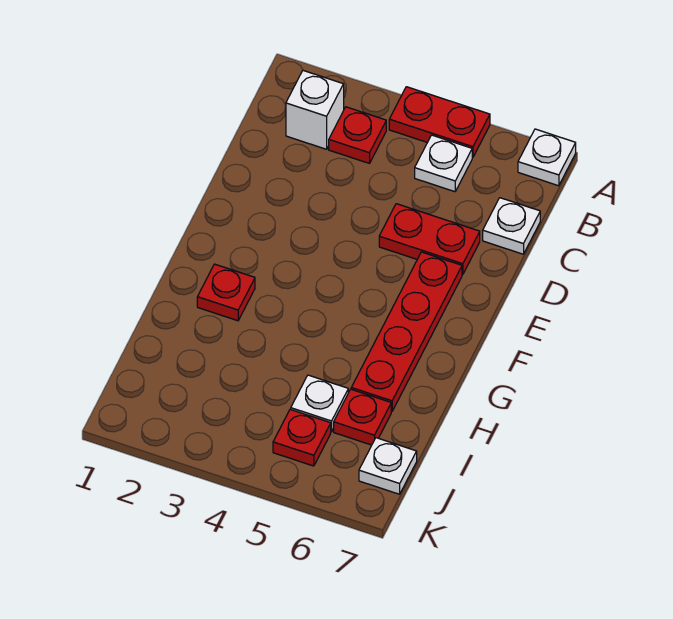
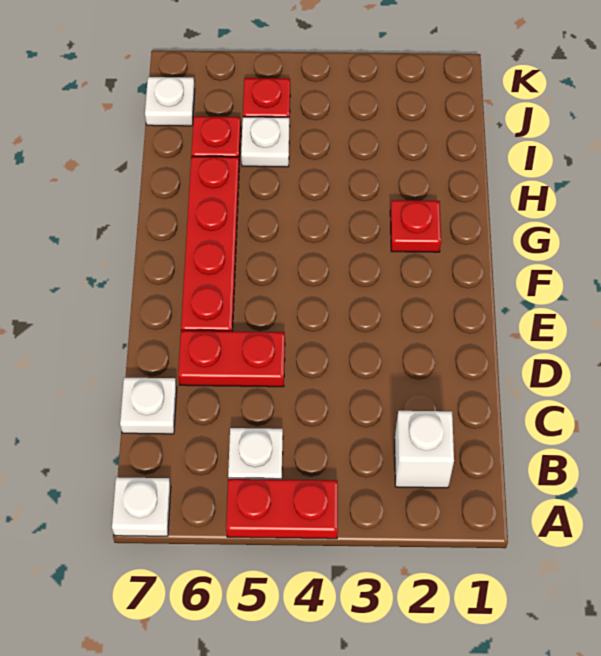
red 1x1 plate [329,107,386,163] -> none

